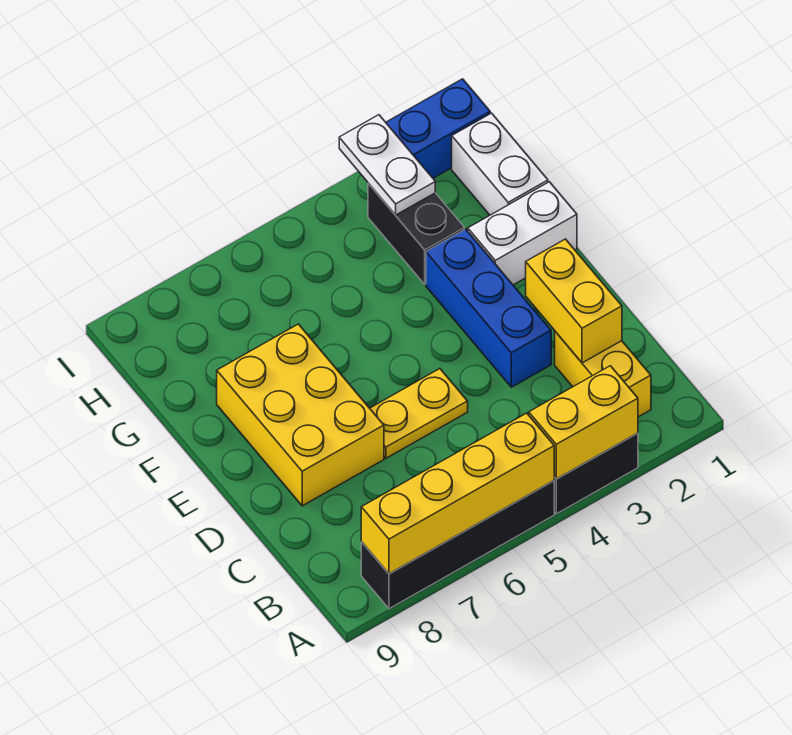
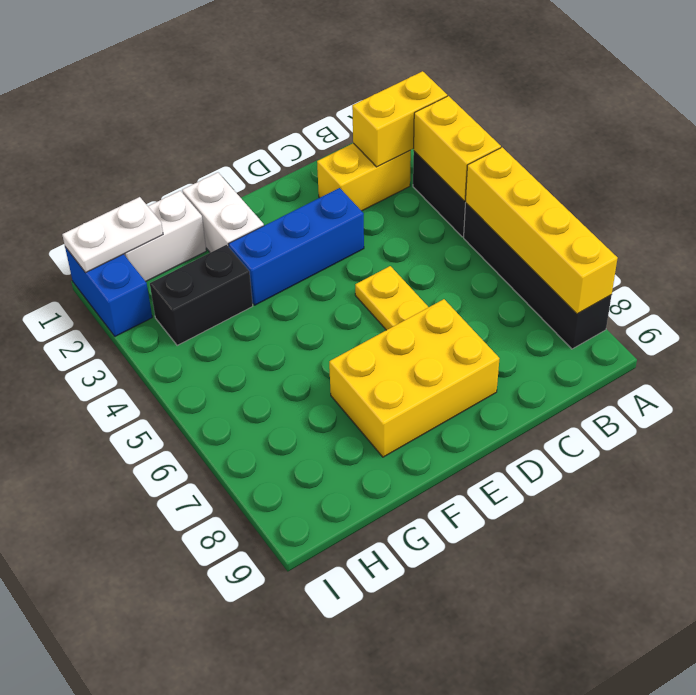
yellow 1x2 brick [526,239,622,363] -> yellow 1x2 brick moved to [352,71,447,167]
white 1x2 plate [339,115,435,215] -> white 1x2 plate moved to [62,197,163,273]

